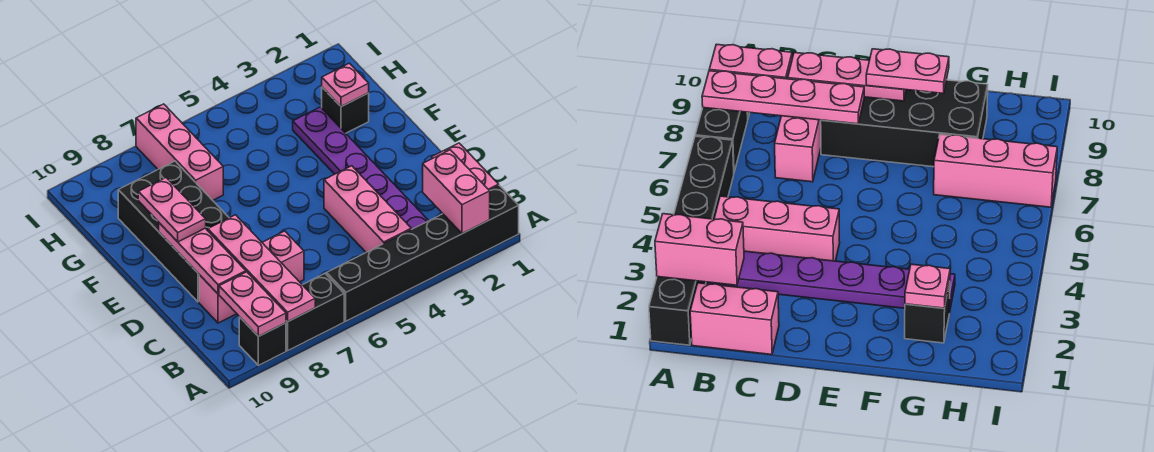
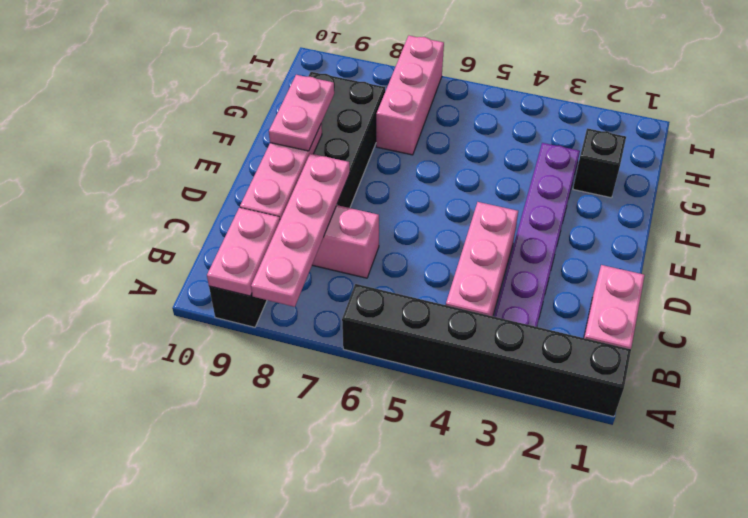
pink 1x2 brick [423,150,490,234] -> none
black 1x2 brick [286,274,344,351] -> none
pink 1x1 plate [322,63,369,107] -> none

